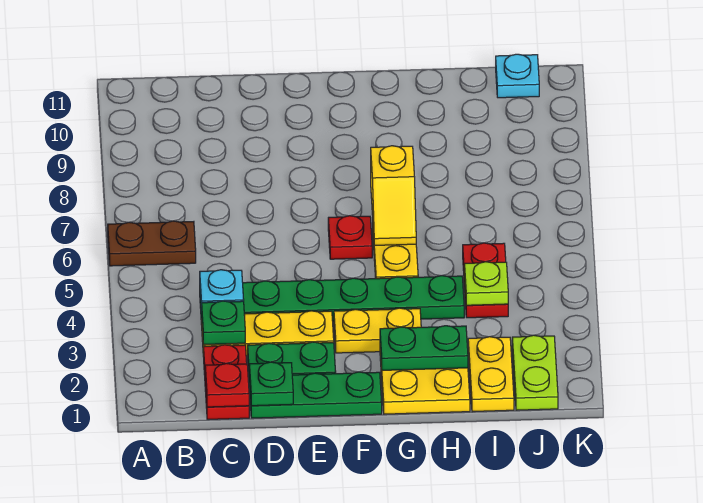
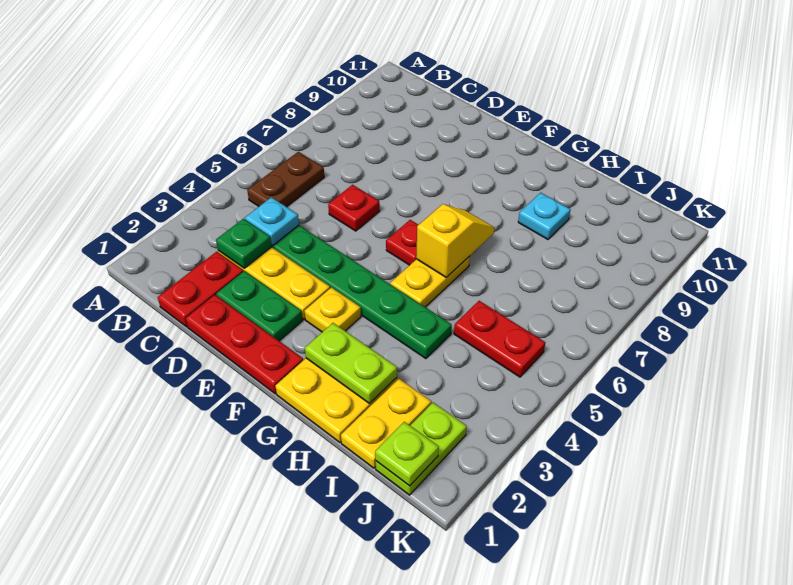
brown 1x2 plate [108,221,196,266] -> brown 1x2 plate turned to [247,152,324,207]
red 1x1 plate [205,363,249,407] -> red 1x1 plate moved to [328,185,380,231]
green 1x3 plate [250,372,382,418] -> red 1x3 plate [186,295,303,394]
green 1x1 plate [249,362,293,406] -> none
yellow 1x2 plate [334,308,421,353] -> yellow 1x1 plate [305,287,361,332]
green 1x2 plate [380,326,468,370] -> lime 1x2 plate [305,323,397,404]
yellow 1x2 slope [371,146,416,245] -> yellow 1x2 slope turned to [416,204,494,277]
red 1x2 plate [463,243,508,318] -> red 1x2 plate turned to [454,301,545,377]
lime 1x1 plate [465,262,508,305] -> lime 1x1 plate moved to [375,422,439,486]
cyan 1x1 plate [496,54,539,98] -> cyan 1x1 plate moved to [518,193,571,239]

